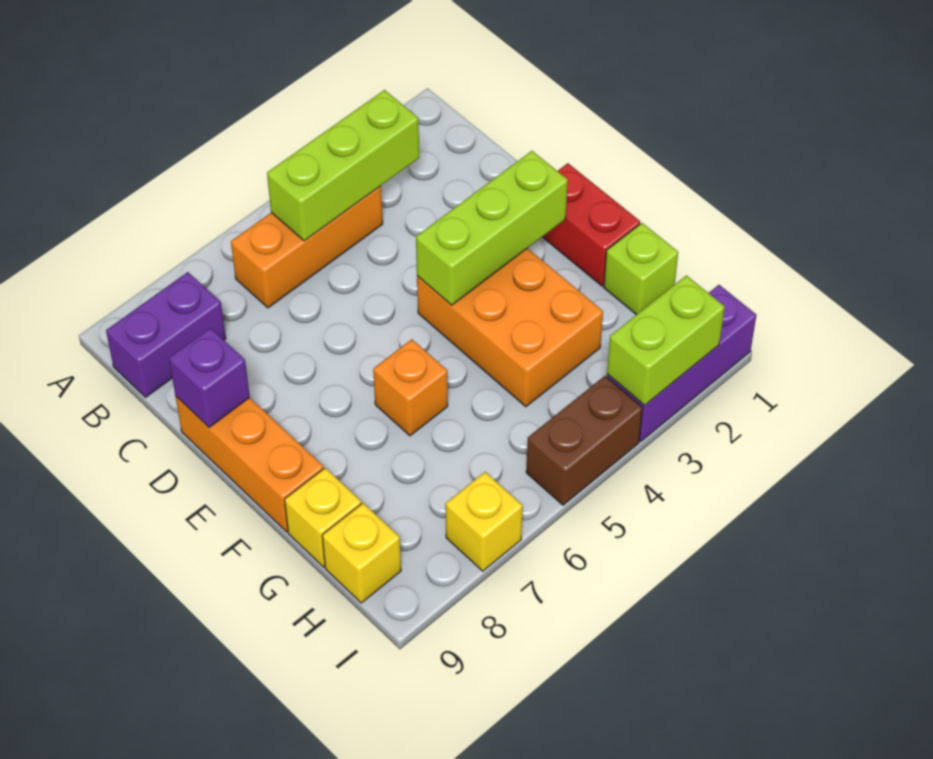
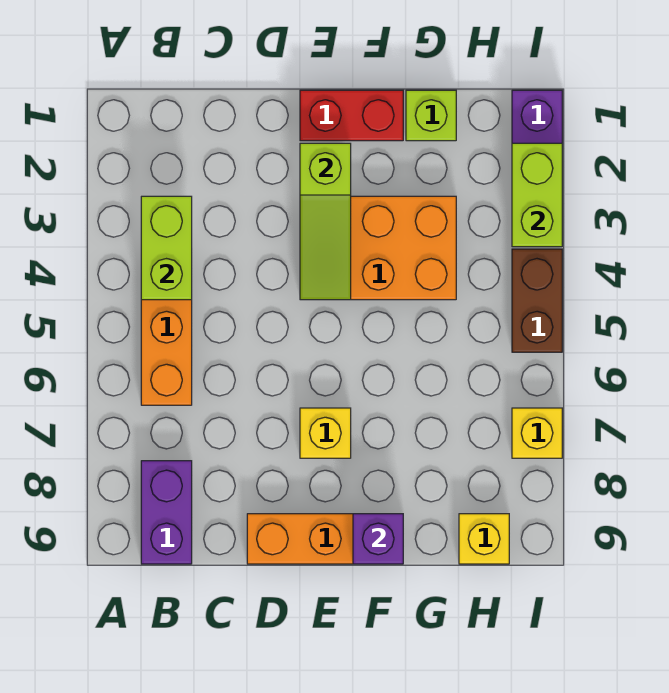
lime 1x3 brick [267,90,419,241] -> lime 1x2 brick [141,196,192,300]
purple 1x1 brick [169,328,250,427] -> purple 1x1 brick moved to [353,514,403,564]
lime 1x3 brick [416,151,568,305] -> lime 1x3 slope [300,143,351,300]
orange 1x1 brick [373,339,448,436] -> none
yellow 1x1 brick [285,468,361,567] -> yellow 1x1 brick moved to [300,408,351,458]

